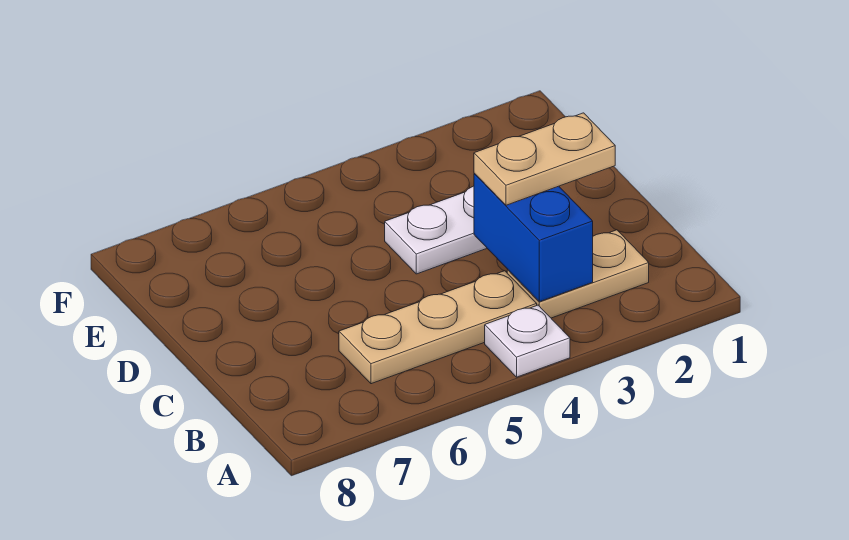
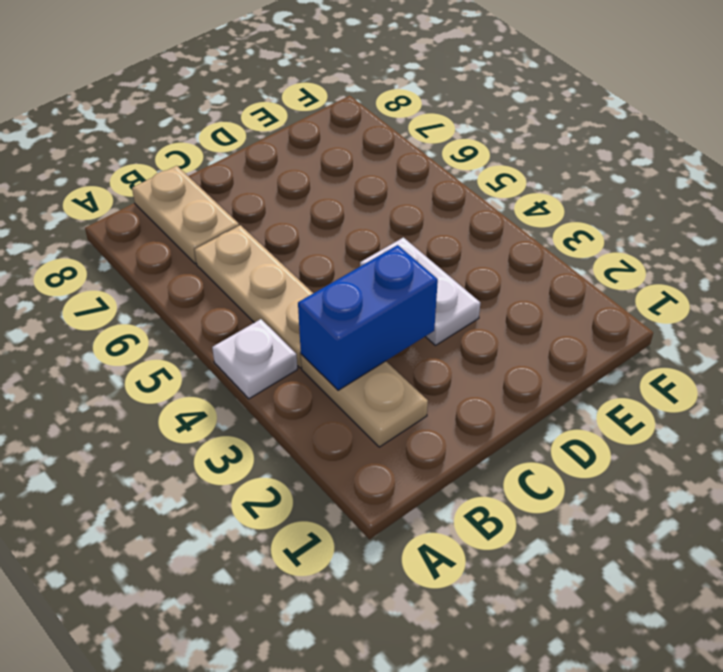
tan 1x2 plate [474,113,615,205] -> tan 1x2 plate moved to [132,166,239,264]

